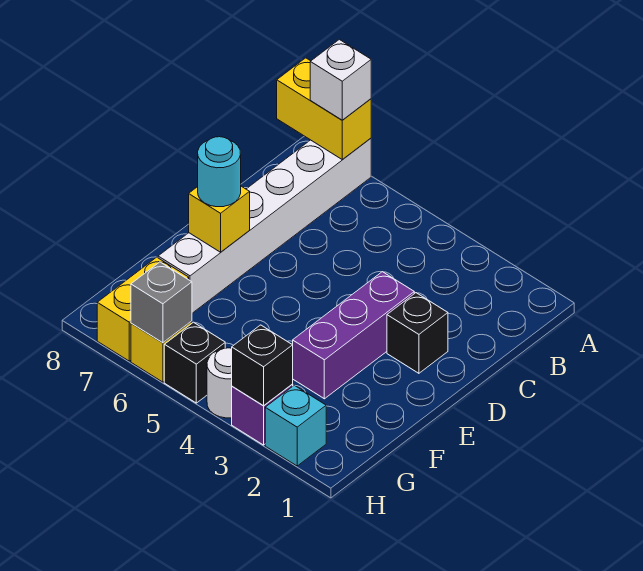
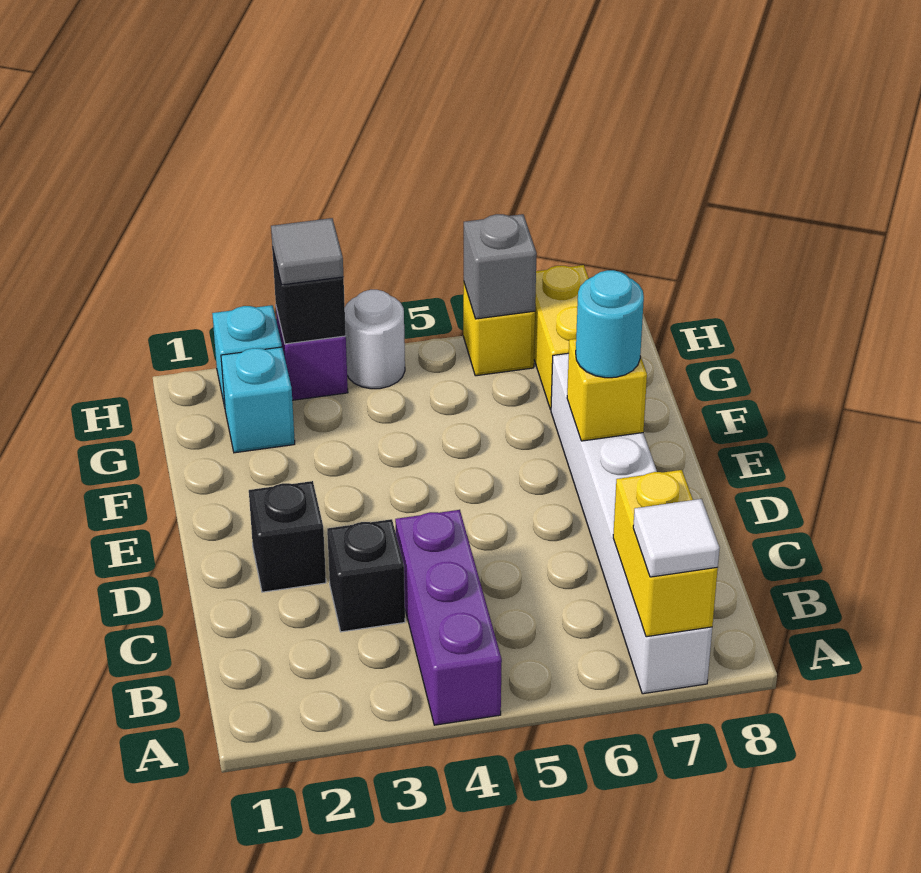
yellow 1x2 brick [277,58,371,160] -> yellow 1x2 brick turned to [613,470,718,637]
white 1x1 brick [310,39,371,120] -> white 1x1 tile [633,499,720,577]
purple 1x3 brick [293,272,414,399] -> purple 1x3 brick moved to [395,510,502,725]
none -> cyan 1x1 brick [221,347,295,453]
none -> grey 1x1 tile [271,218,344,285]
black 1x1 brick [164,322,225,403] -> black 1x1 brick moved to [327,519,405,632]

